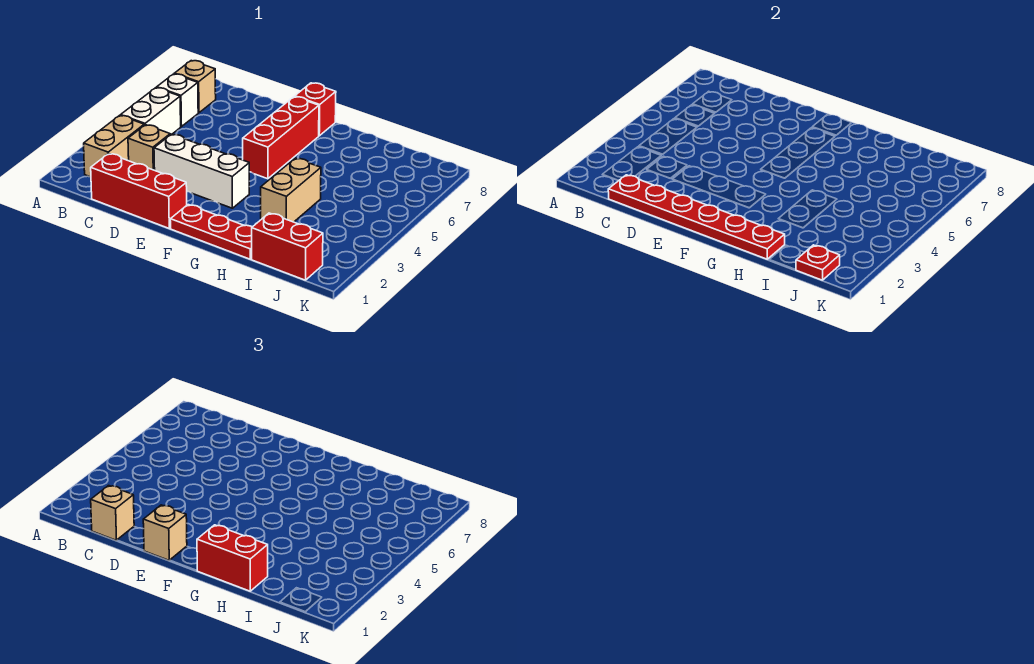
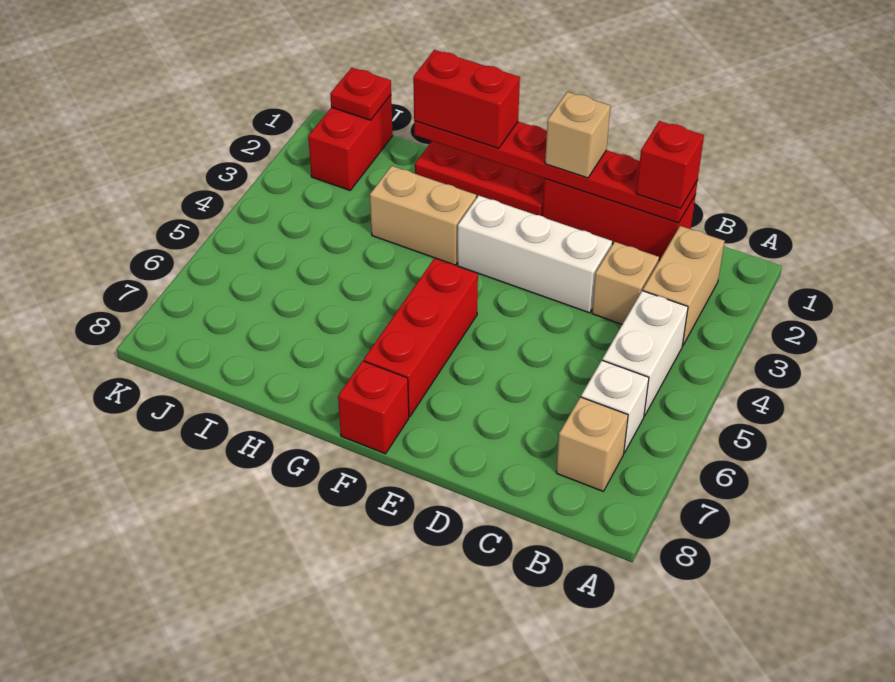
tan 1x1 brick [91,486,134,540] -> red 1x1 brick [636,121,704,208]
tan 1x2 brick [261,158,321,222] -> tan 1x2 brick turned to [370,166,476,265]
red 1x2 brick [252,213,323,280] -> red 1x2 brick turned to [308,95,393,190]

